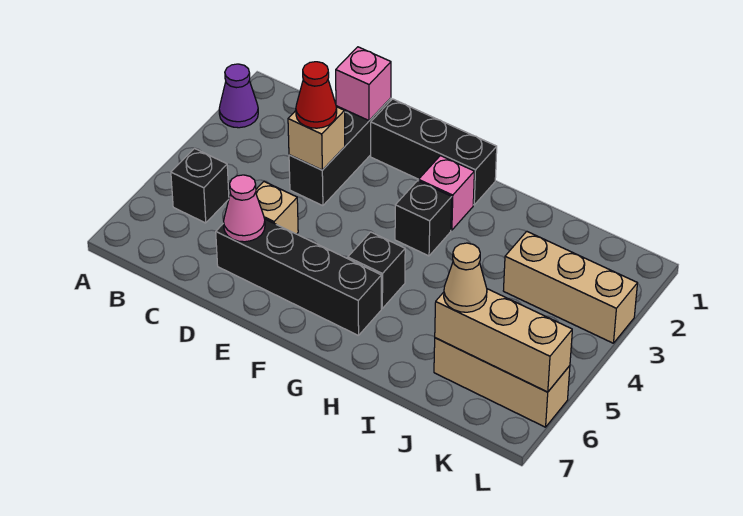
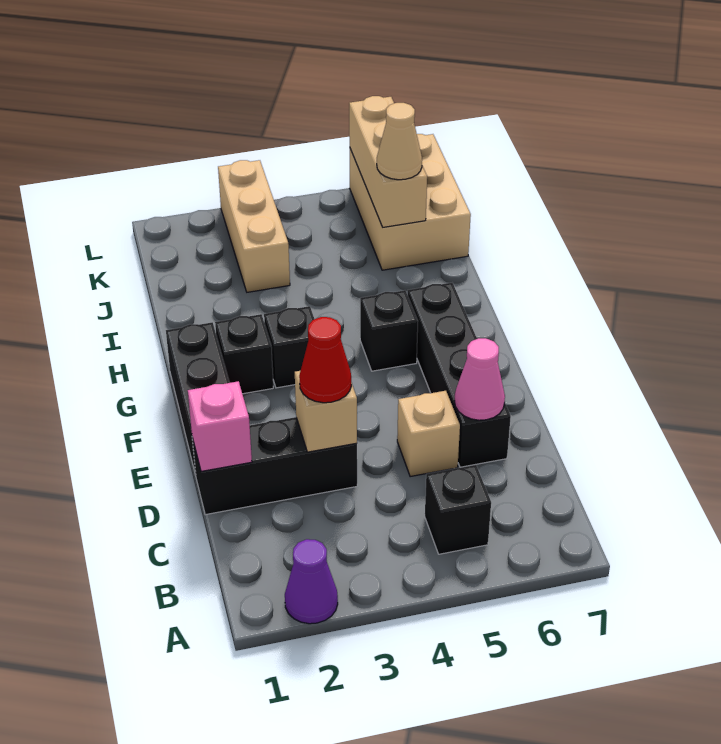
pink 1x1 brick [419,156,474,230] -> black 1x1 brick [215,314,273,394]
tan 1x3 brick [434,338,570,427] -> tan 2x3 brick [350,134,471,270]

